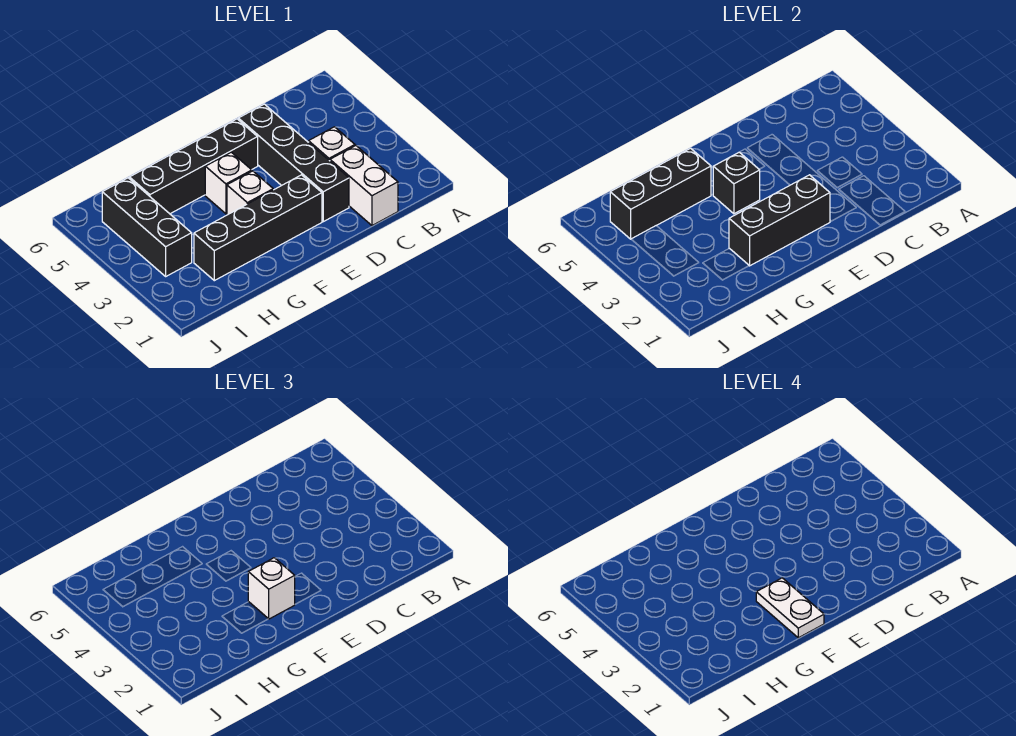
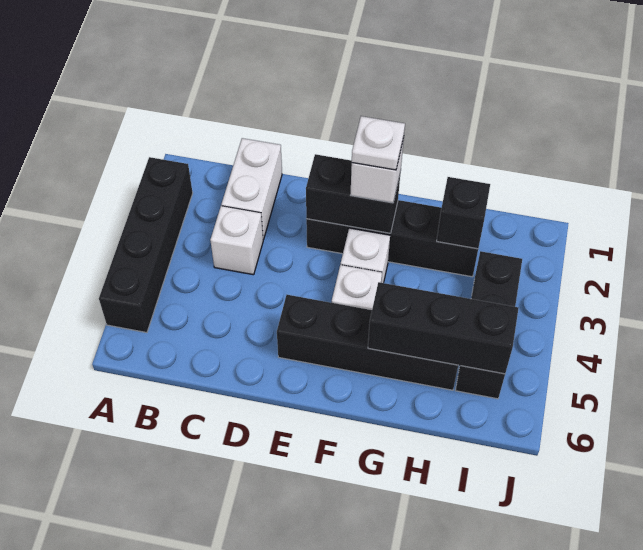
black 1x4 brick [238,104,349,222] -> black 1x4 brick moved to [99,157,193,333]
black 1x3 brick [729,175,830,266] -> black 1x2 brick [306,154,401,233]
white 1x2 plate [756,578,824,638] -> white 1x1 plate [352,116,405,170]
black 1x1 brick [713,152,760,214] -> black 1x1 brick moved to [437,177,490,249]

